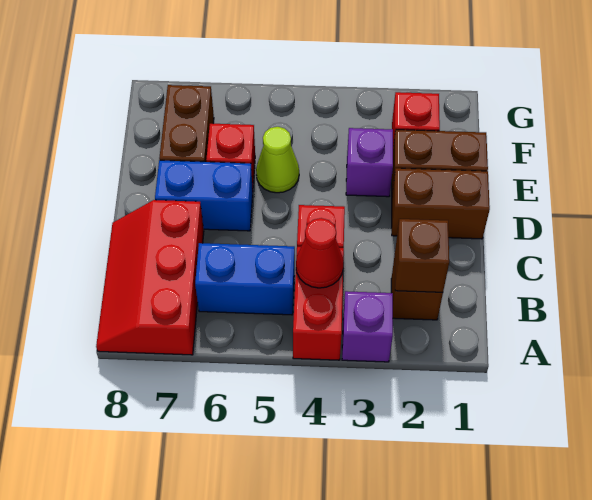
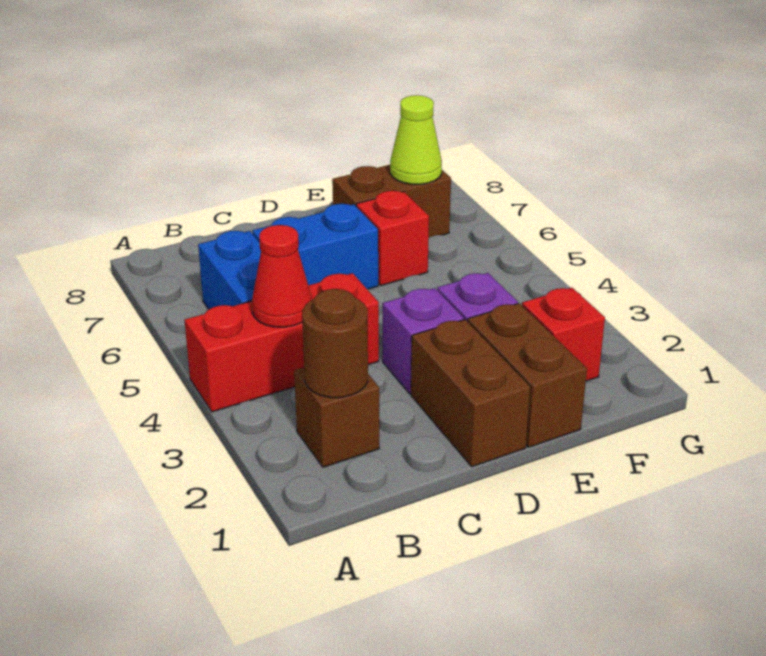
purple 1x1 brick [342,291,393,362] -> purple 1x1 brick moved to [383,288,464,394]
red 2x3 slope [96,200,204,355] -> none
brown 1x1 brick [395,219,449,292] -> brown 1x1 round brick [302,289,368,398]
blue 1x2 brick [155,160,253,231] -> blue 1x2 brick turned to [253,204,378,289]
lime 1x1 cone [256,127,299,193] -> lime 1x1 cone moved to [390,95,442,184]

